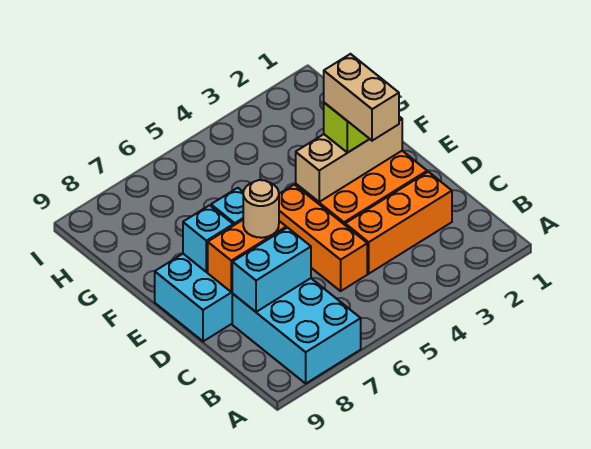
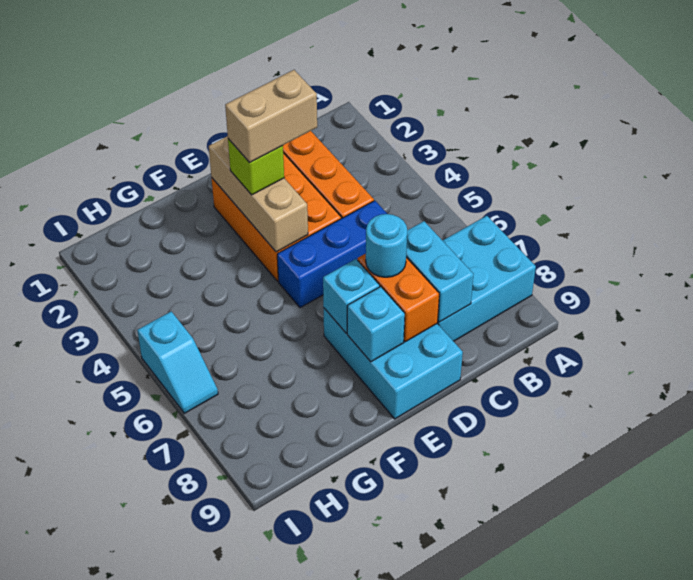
orange 1x3 brick [279,185,367,291] -> blue 1x3 brick [277,201,387,308]
tan 1x1 round brick [243,180,279,238] -> cyan 1x1 round brick [366,214,407,277]
none -> cyan 1x2 slope [137,311,218,413]

